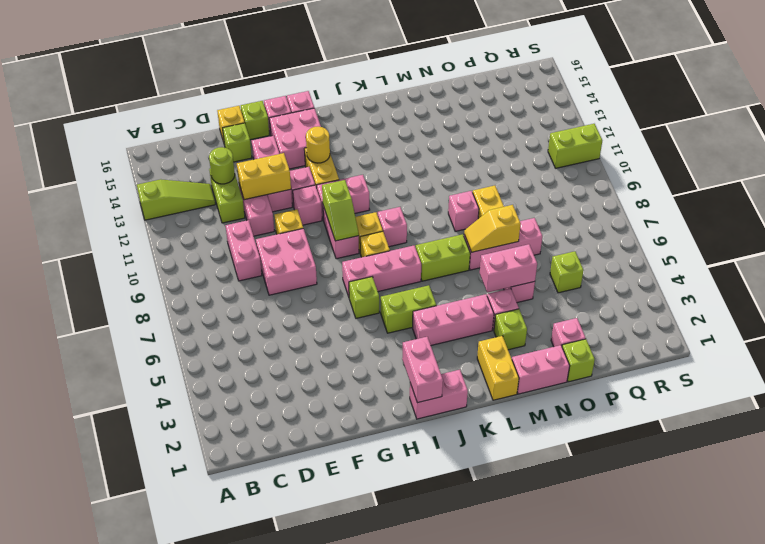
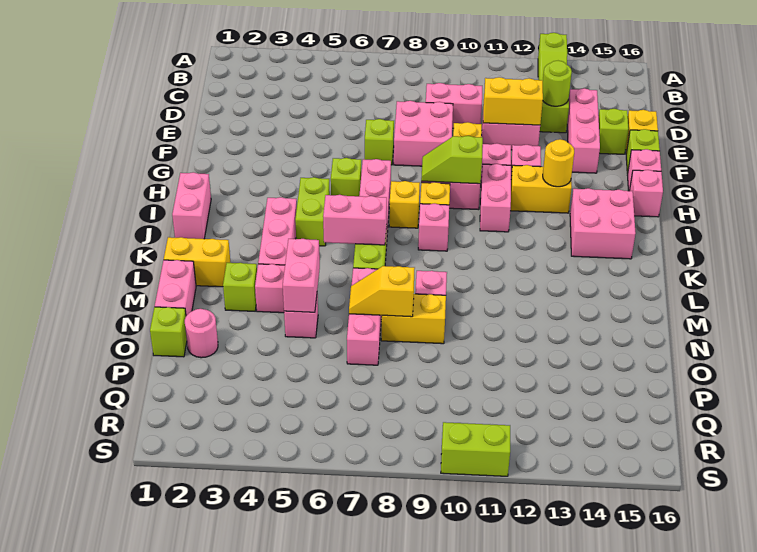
yellow 1x2 brick [237,153,291,200] -> yellow 1x2 brick turned to [483,77,543,125]
pink 1x3 brick [252,136,292,212] -> pink 1x3 brick turned to [567,88,600,173]
pink 2x2 brick [269,108,321,169] -> pink 2x2 brick moved to [570,188,636,259]
pink 1x2 brick [402,337,443,403] -> pink 1x2 brick moved to [323,195,387,245]
yellow 1x2 slope [464,205,521,252] -> yellow 1x2 slope turned to [349,266,415,317]
pink 1x1 brick [551,318,586,347] -> pink 1x1 round brick [185,309,218,358]
lime 1x1 brick [550,251,584,293] -> lime 1x1 brick moved to [365,119,394,165]
lime 1x2 brick [548,124,602,168] -> lime 1x2 brick turned to [441,422,510,476]

